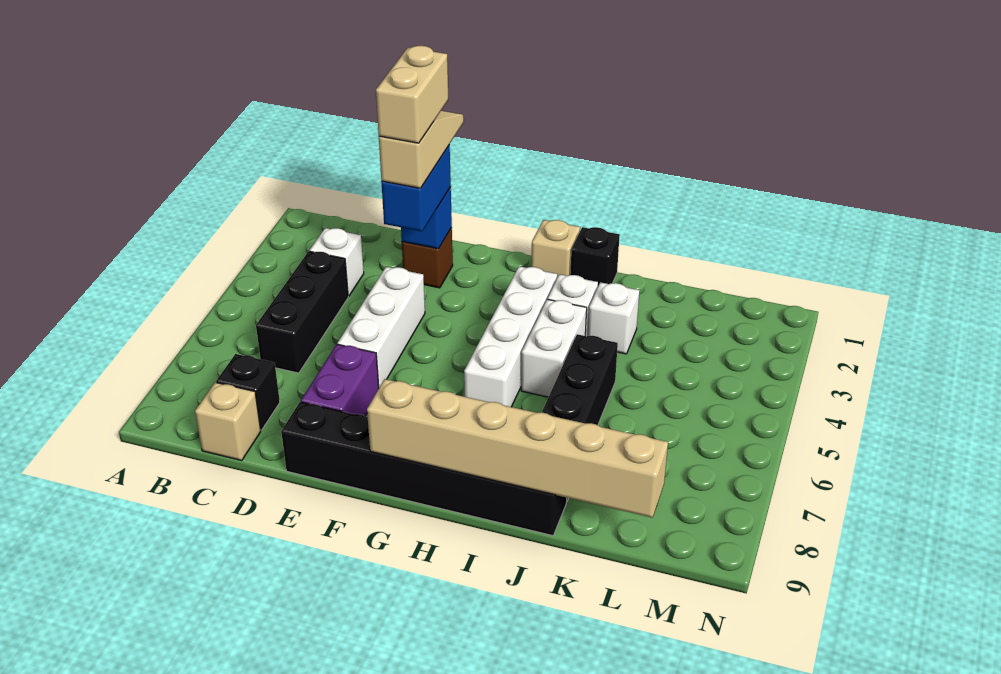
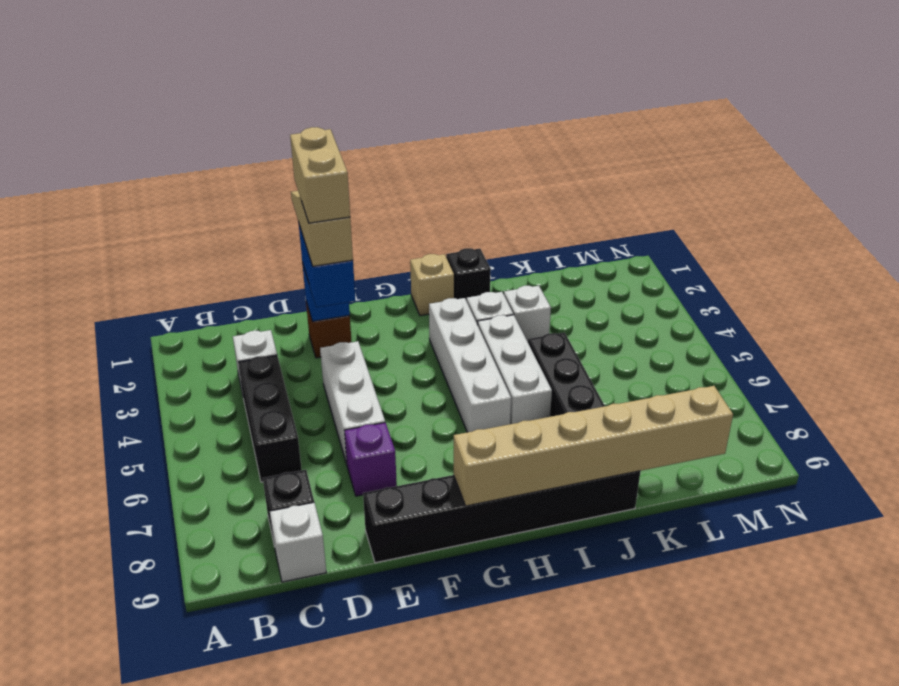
tan 1x1 brick [195,382,261,461] -> white 1x1 brick [270,502,326,582]
purple 1x2 brick [301,344,379,416] -> purple 1x1 brick [344,423,397,496]
white 1x2 brick [521,299,587,397] -> white 1x3 brick [478,315,552,424]

